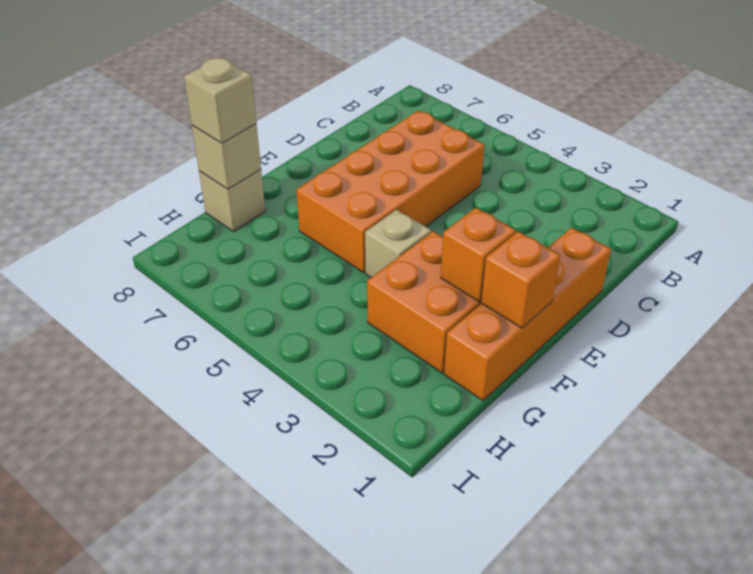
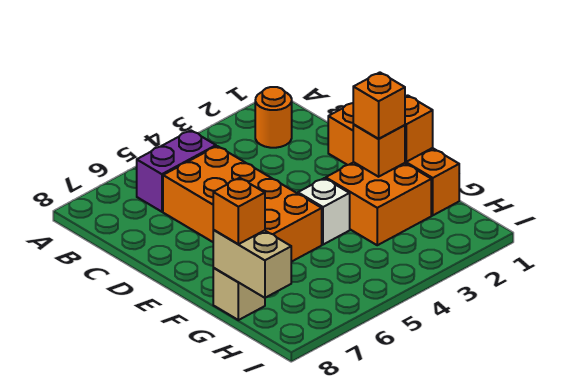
none -> orange 1x1 round brick [255,87,292,148]
none -> purple 1x2 brick [137,130,216,212]
none -> orange 1x1 brick [353,72,405,139]
tan 1x1 brick [365,210,431,277] -> white 1x1 brick [298,178,350,245]
tan 1x1 brick [192,124,261,189] -> tan 1x2 brick [213,230,291,298]
tan 1x1 brick [184,57,256,143] -> orange 1x1 brick [213,178,265,244]

